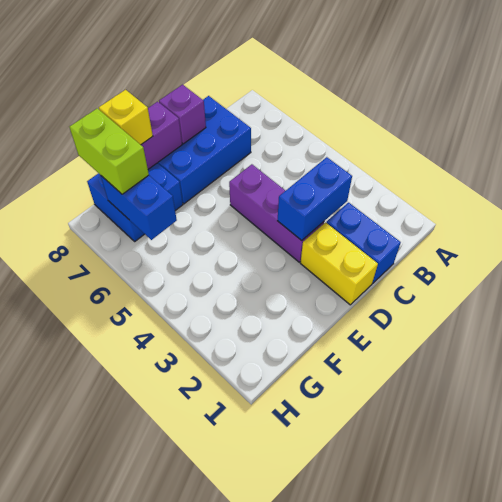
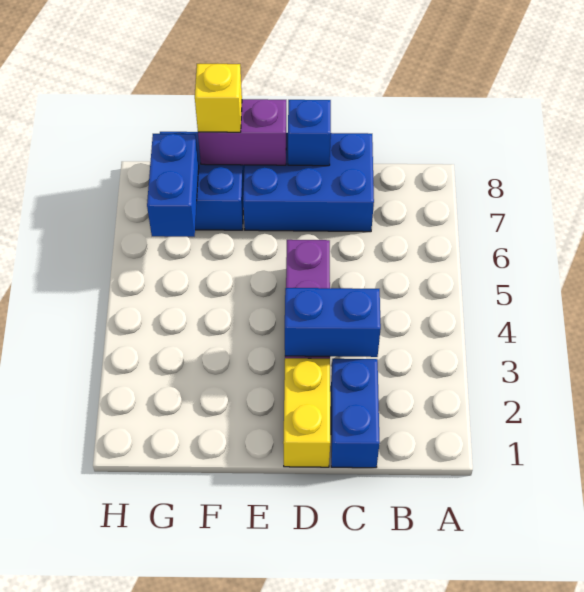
purple 1x1 brick [159,85,206,144] -> blue 1x1 brick [288,100,331,166]
lime 1x2 brick [70,108,149,194] -> none

